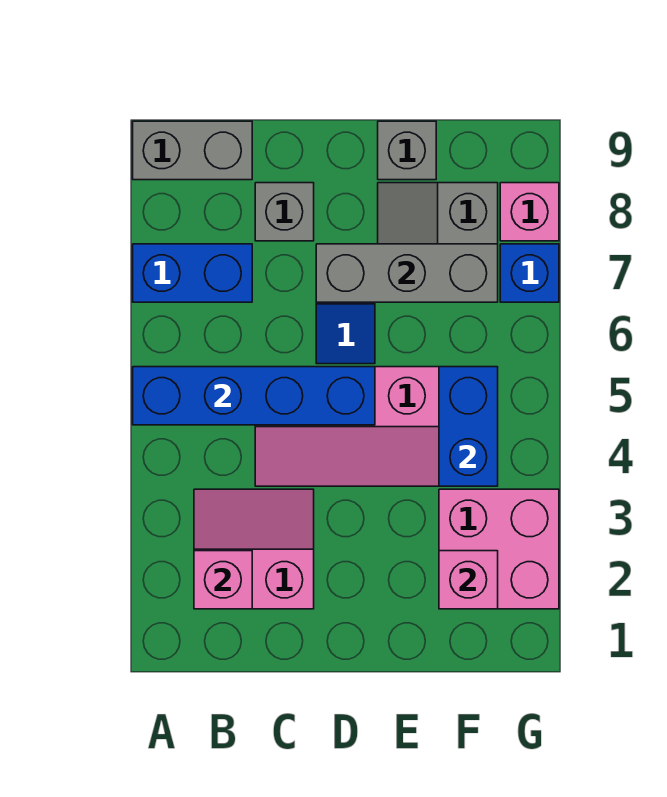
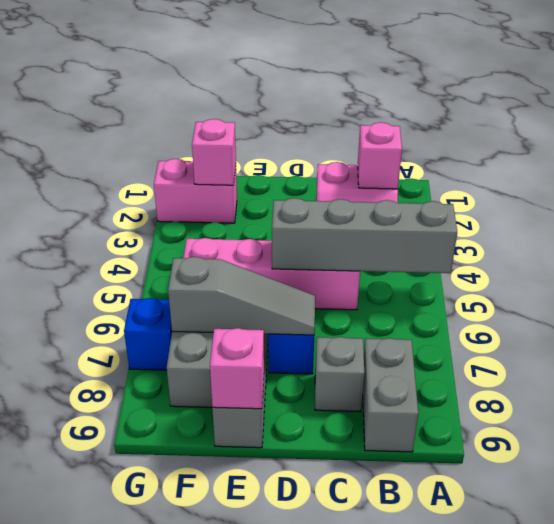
blue 1x4 brick [133,367,375,425] -> grey 1x4 brick [272,198,457,273]
blue 1x2 brick [133,244,252,302] -> none
grey 1x2 brick [133,121,252,180] -> grey 1x2 brick turned to [363,338,418,452]
grey 1x3 brick [316,244,498,302] -> grey 1x3 slope [168,257,315,335]
pink 2x2 brick [439,489,559,609] -> pink 1x2 brick [154,159,237,223]
blue 1x2 brick [439,367,498,486] -> none
pink 1x1 brick [500,183,559,241] -> pink 1x1 brick moved to [210,328,264,409]

